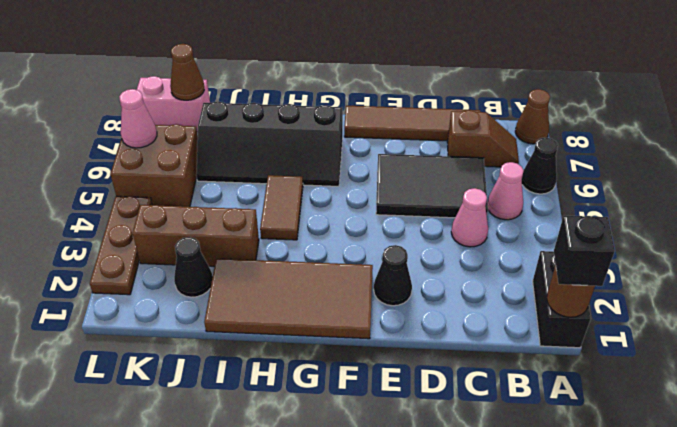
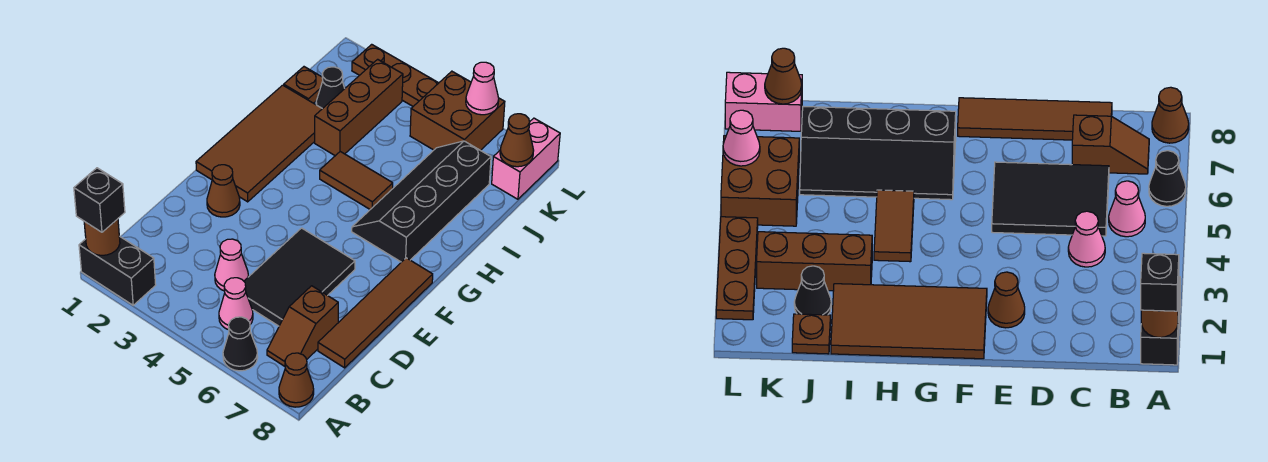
black 1x1 cone [374,245,412,306] -> brown 1x1 cone [207,165,240,217]
none -> brown 1x1 plate [284,67,323,103]

